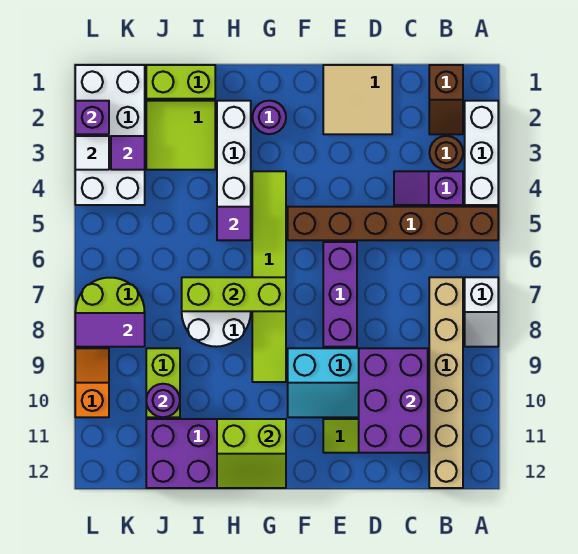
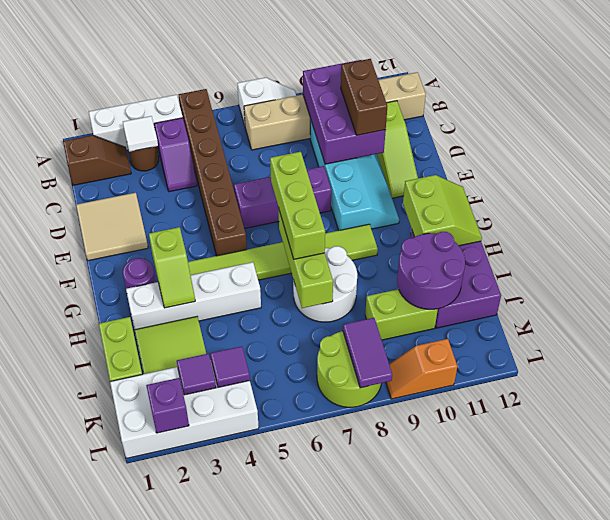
purple 2x3 brick [359,348,428,453] -> purple 2x3 brick turned to [303,60,386,164]
none -> brown 1x2 brick [341,59,387,135]
none -> lime 1x3 brick [270,152,325,259]
none -> lime 1x2 slope [149,227,195,308]
purple 1x1 tile [217,207,251,240] -> purple 1x1 tile moved to [210,346,250,387]
purple 1x1 round brick [146,384,180,417] -> purple 2x2 round brick [397,232,465,309]
white 1x1 tile [75,136,109,170] -> white 1x1 tile moved to [123,116,158,152]

